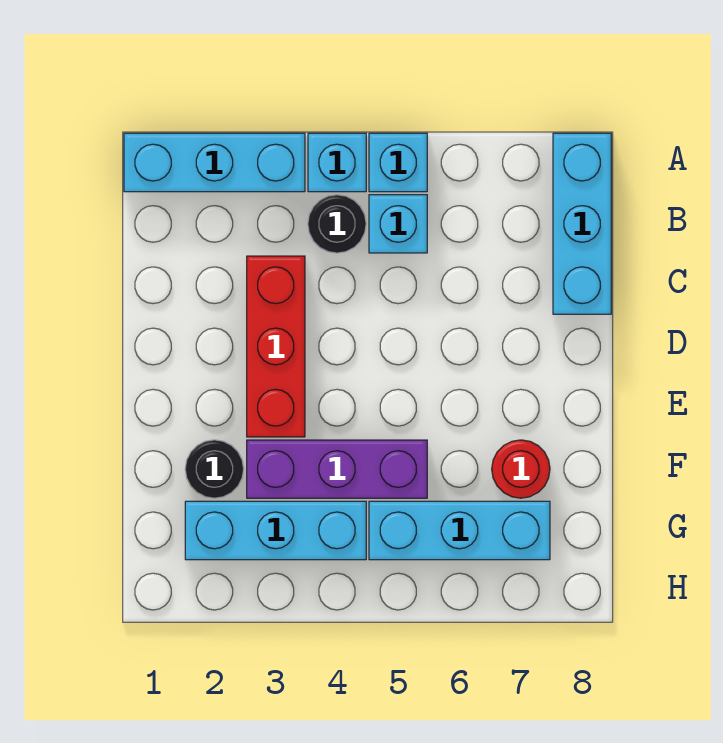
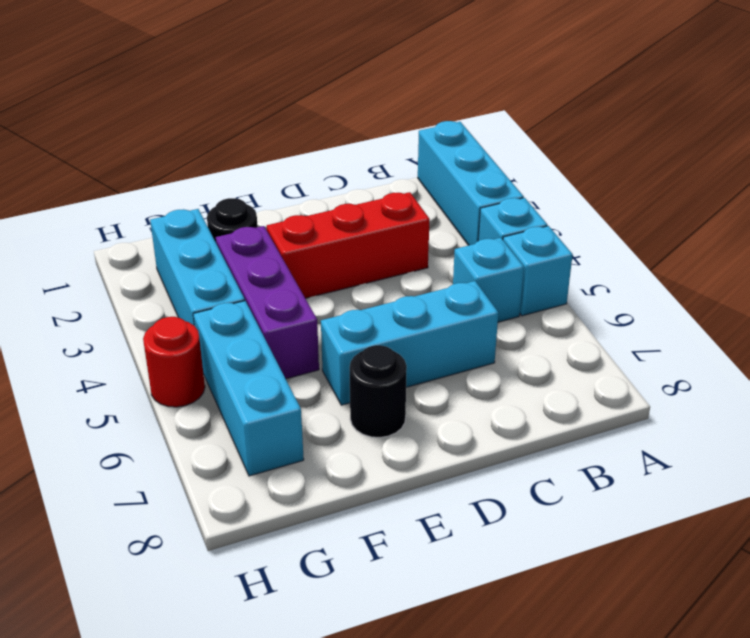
cyan 1x3 brick [553,133,611,314] -> cyan 1x3 brick moved to [321,281,498,405]
black 1x1 round brick [308,195,366,253] -> black 1x1 round brick moved to [350,345,407,438]
red 1x1 round brick [492,440,550,498] -> red 1x1 round brick moved to [143,317,205,407]

